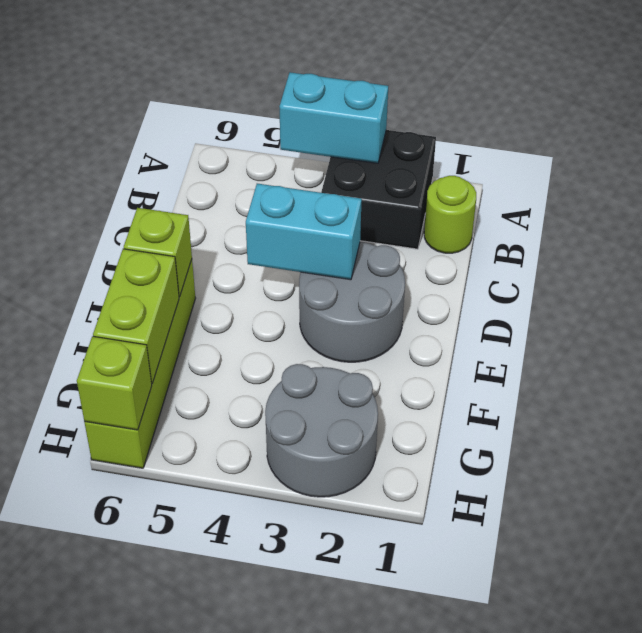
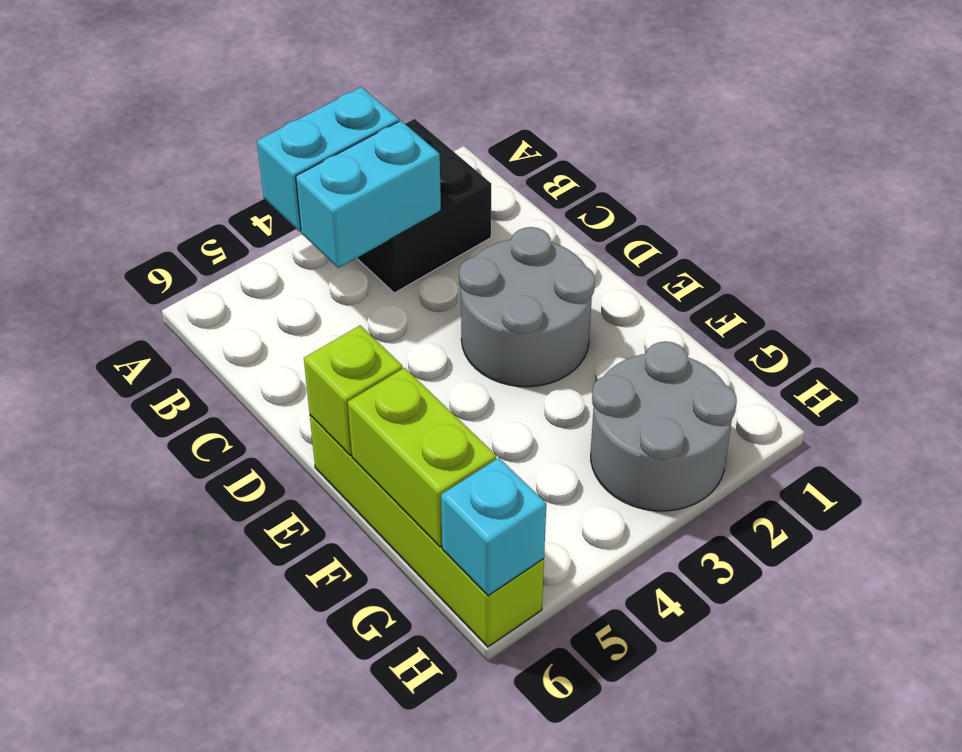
lime 1x1 round brick [424,176,476,253] -> none
cyan 1x2 brick [246,184,362,280] -> cyan 1x2 brick moved to [296,121,441,268]
lime 1x1 brick [77,336,152,430] -> cyan 1x1 brick [441,458,546,596]

